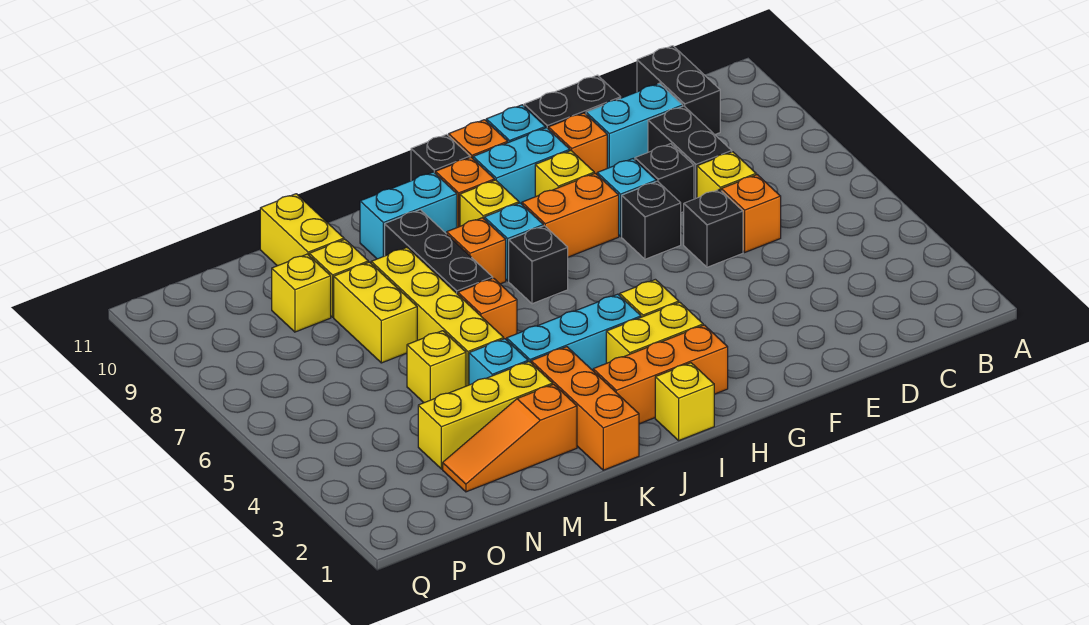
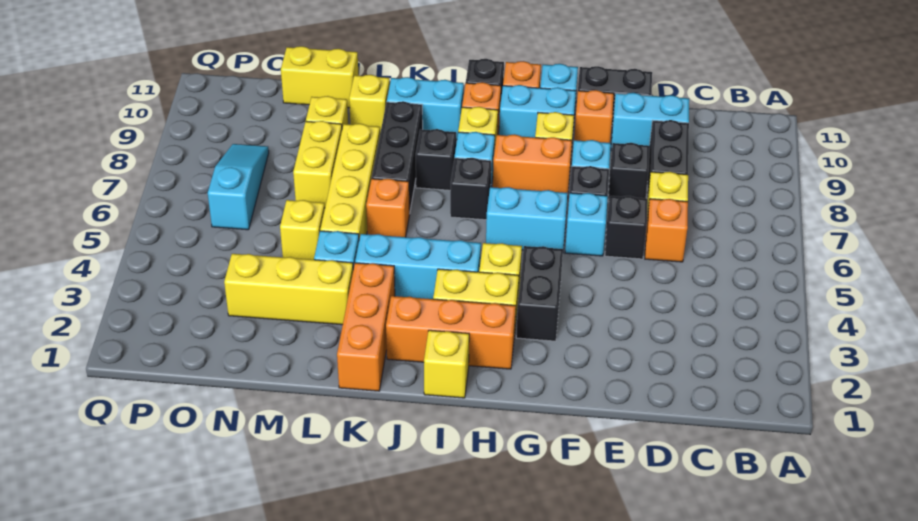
black 1x2 brick [637,46,720,134] -> black 1x2 brick moved to [516,246,563,341]
none -> cyan 1x1 brick [565,193,608,256]
none -> cyan 1x2 brick [486,187,568,250]
orange 1x1 brick [447,218,506,284] -> black 1x1 brick [416,129,456,190]
orange 1x3 slope [443,384,577,492] -> none
yellow 1x2 brick [260,194,344,266] -> yellow 1x2 brick turned to [281,46,359,108]
yellow 1x1 brick [272,254,331,332] -> yellow 1x1 brick moved to [349,75,390,132]
none -> cyan 1x3 slope [208,144,269,230]

